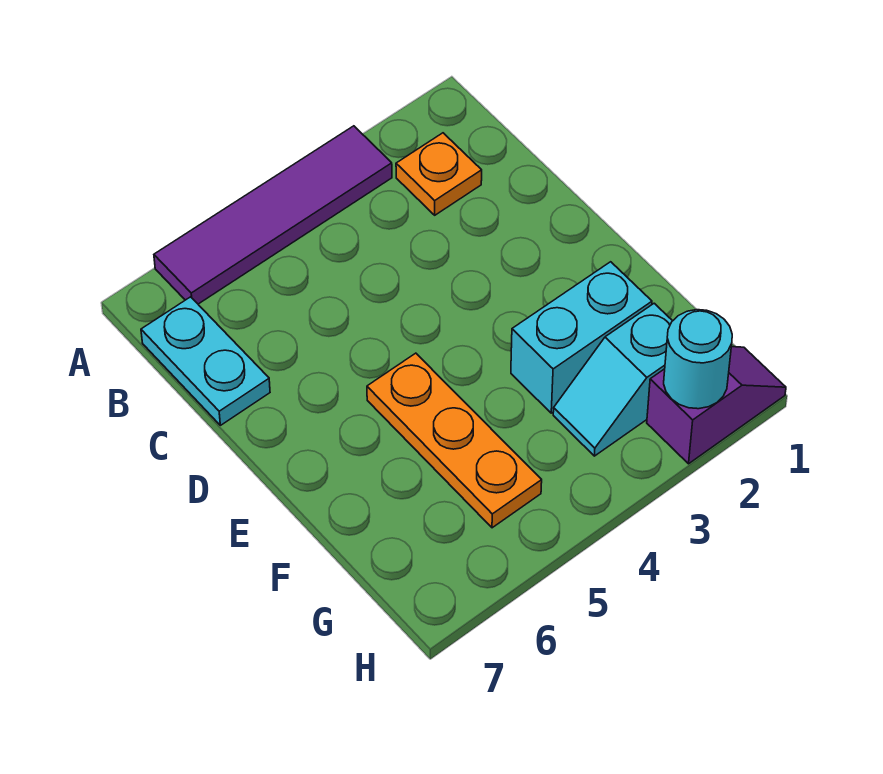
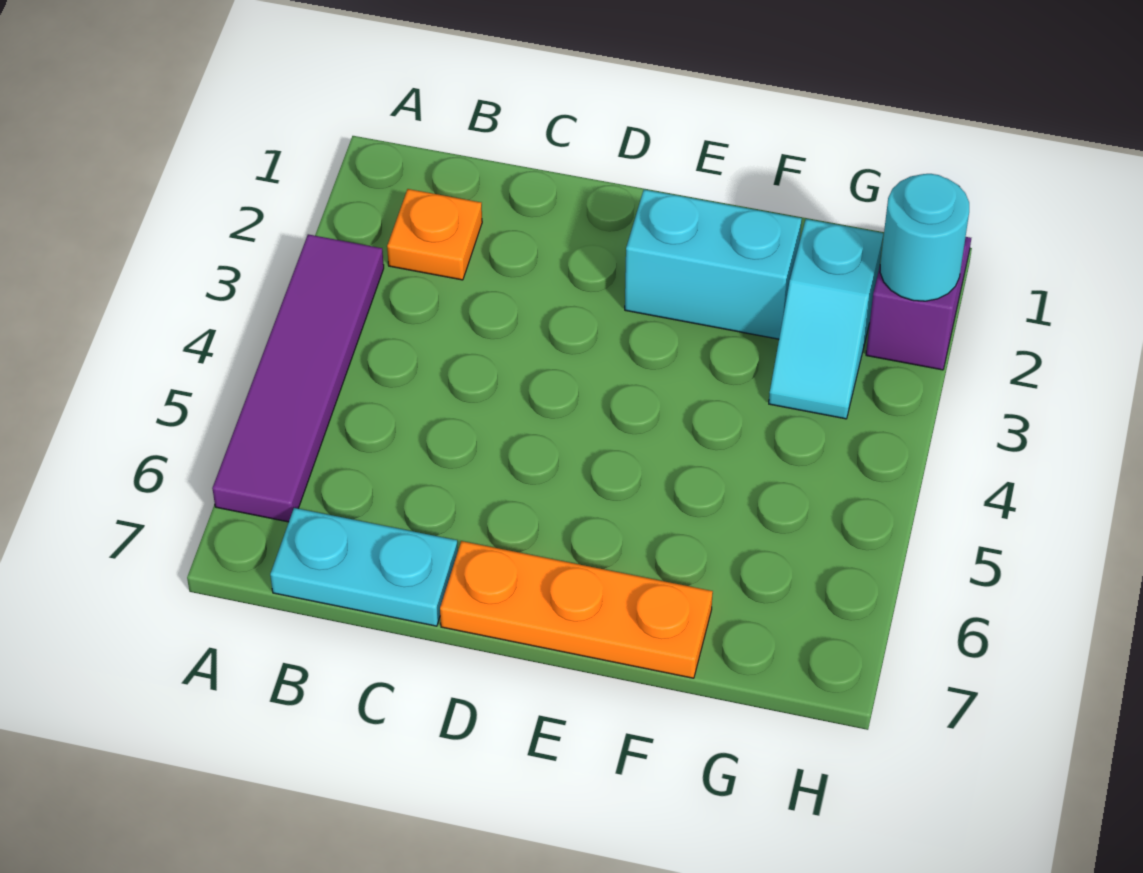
orange 1x3 plate [367,353,542,528] -> orange 1x3 plate moved to [440,541,713,678]
cyan 1x2 brick [511,262,652,413] -> cyan 1x2 brick turned to [625,190,802,339]

